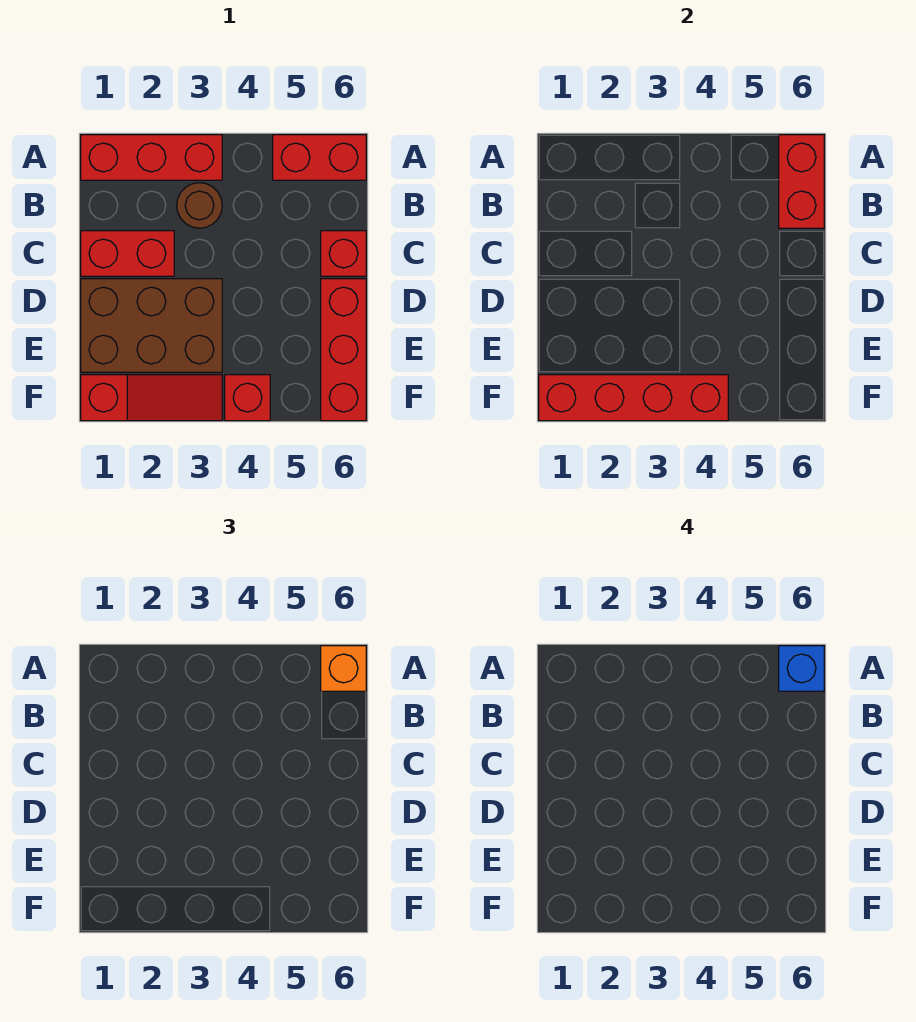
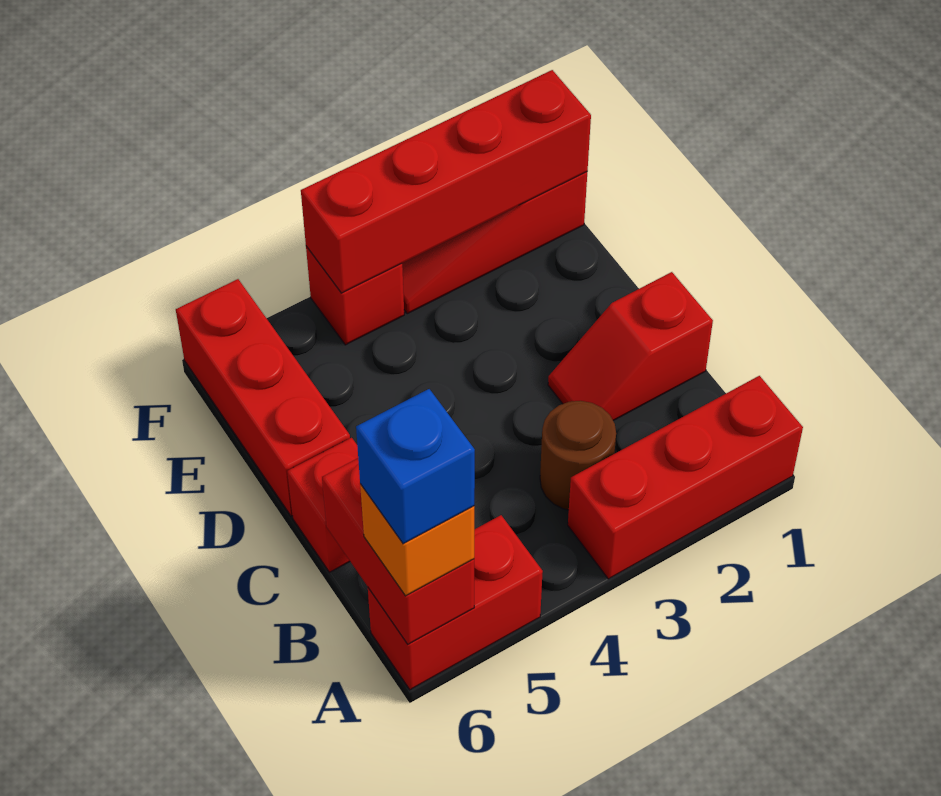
red 1x2 brick [81,231,174,276] -> red 1x2 slope [548,272,713,421]
brown 2x3 brick [81,279,222,372] -> none

